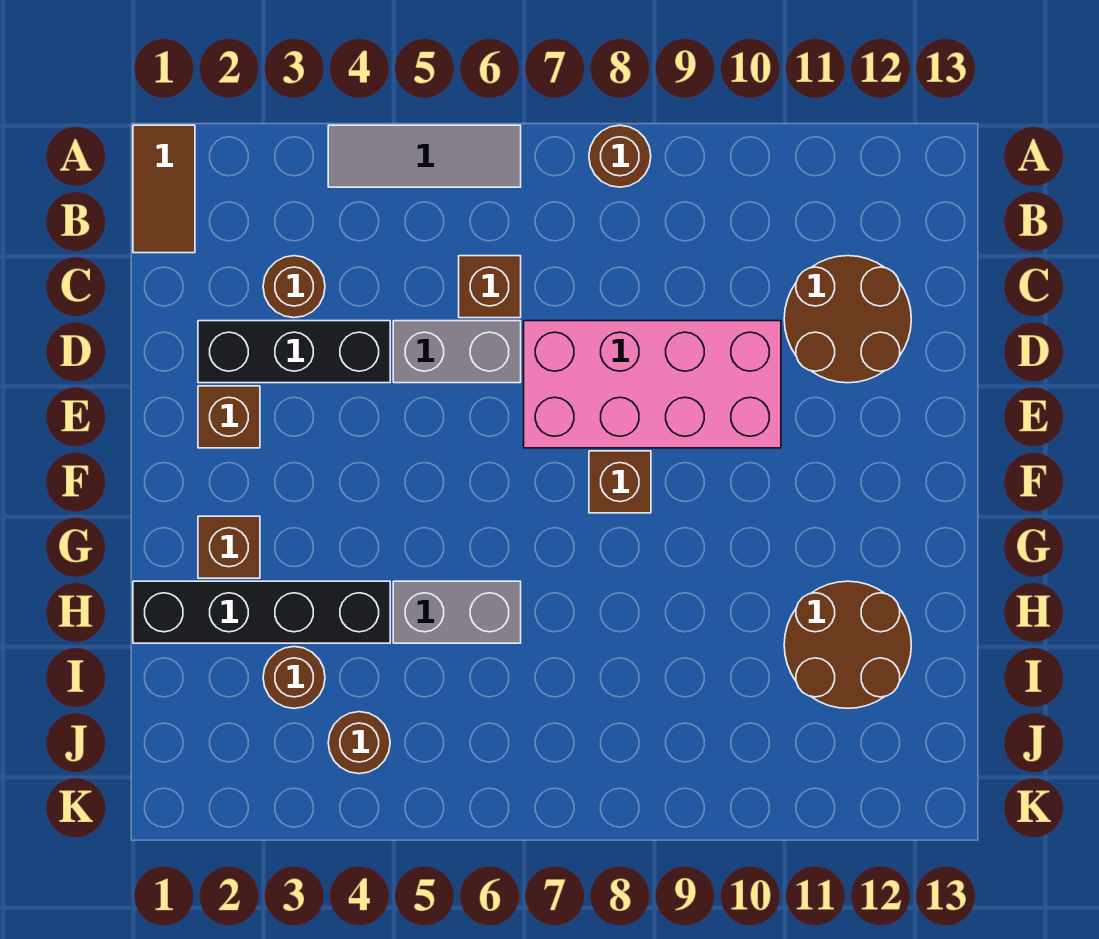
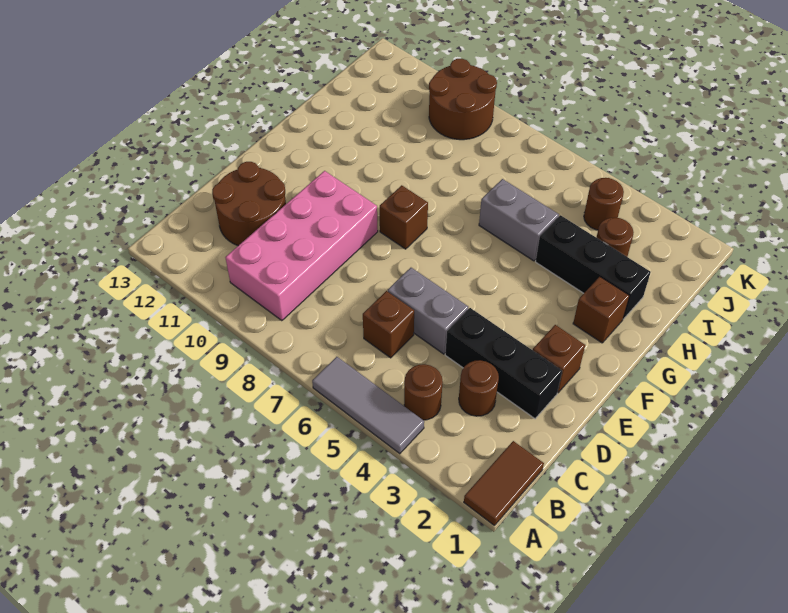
brown 1x1 round brick [589,125,651,187] -> brown 1x1 round brick moved to [404,364,443,420]
pink 2x4 brick [524,321,781,448] -> pink 2x4 brick turned to [225,171,378,321]
black 1x4 brick [133,581,390,643] -> black 1x3 brick [536,215,651,319]
brown 2x2 round brick [784,581,911,708] -> brown 2x2 round brick moved to [429,59,497,140]

